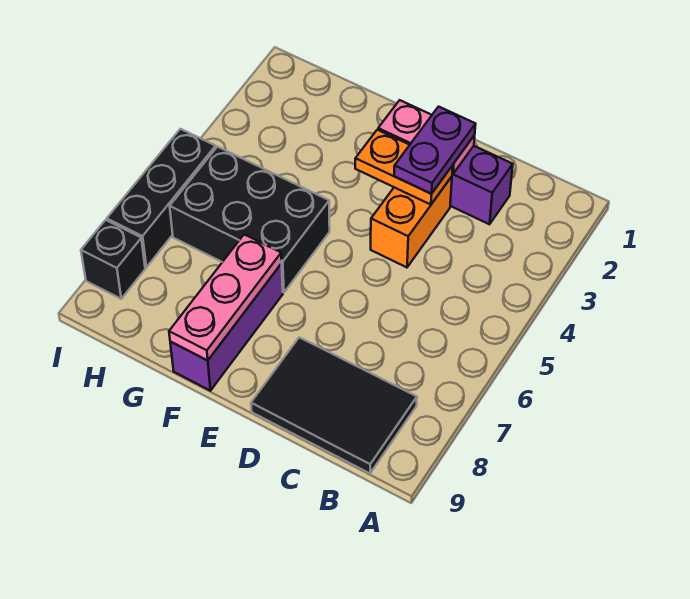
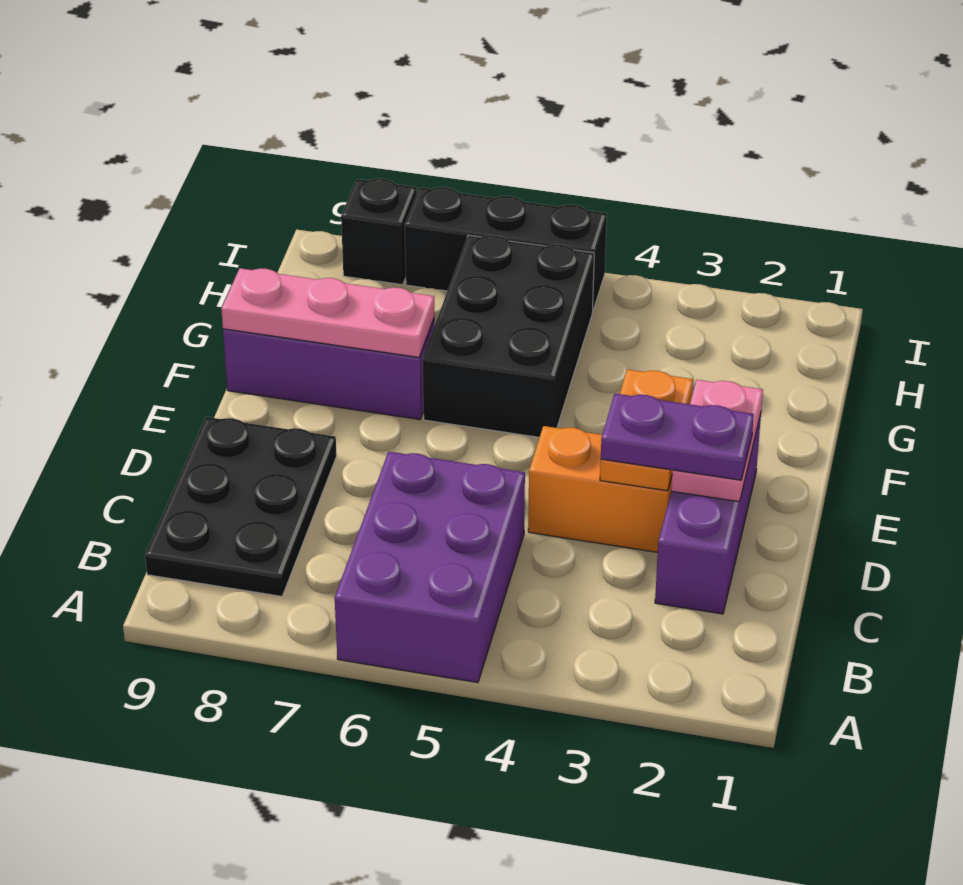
none -> purple 2x3 brick [335,452,525,683]
black 2x3 tile [251,337,417,473] -> black 2x3 plate [145,417,337,596]

